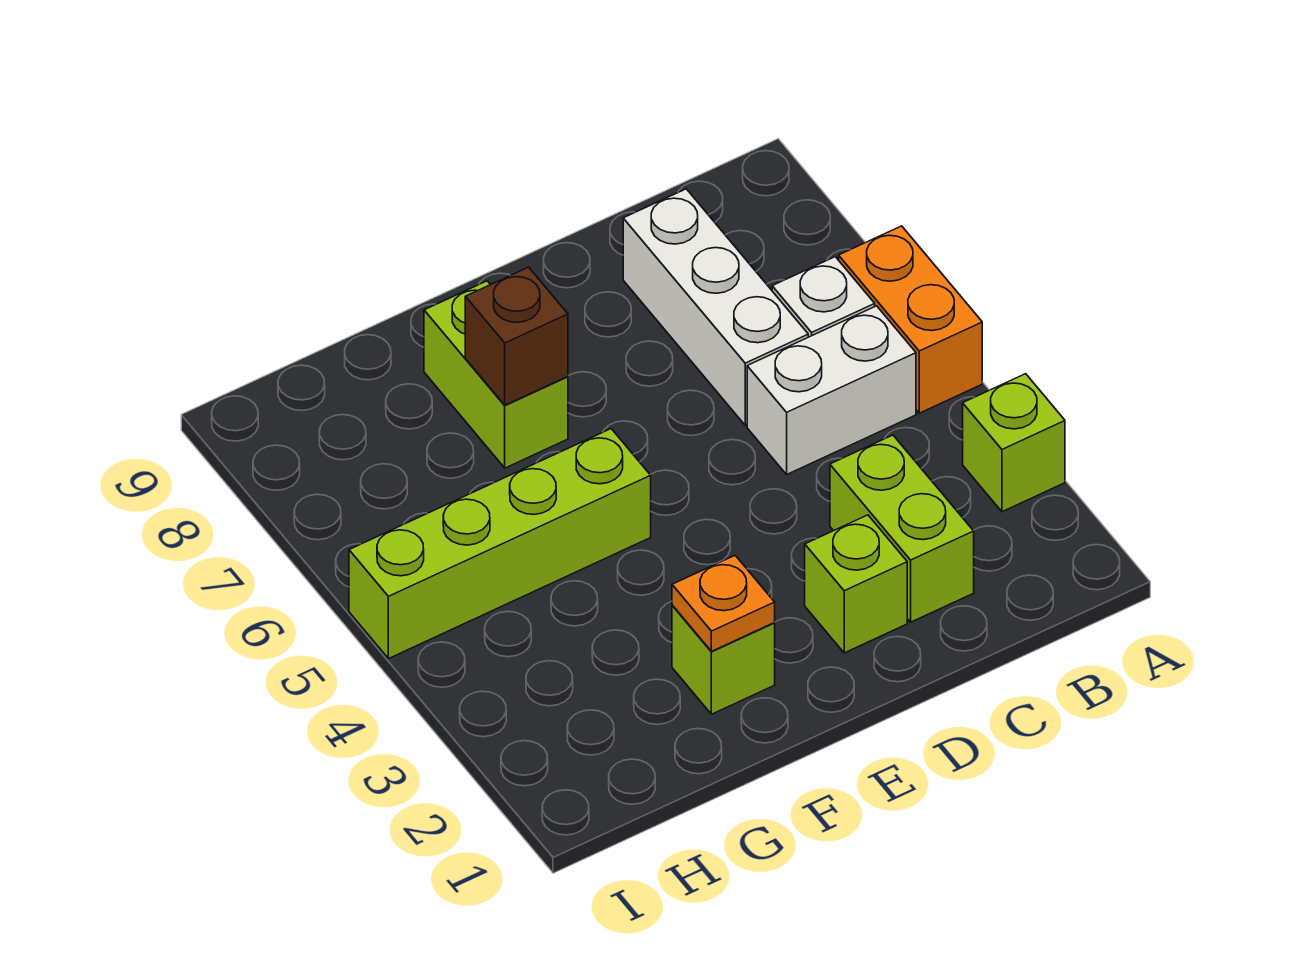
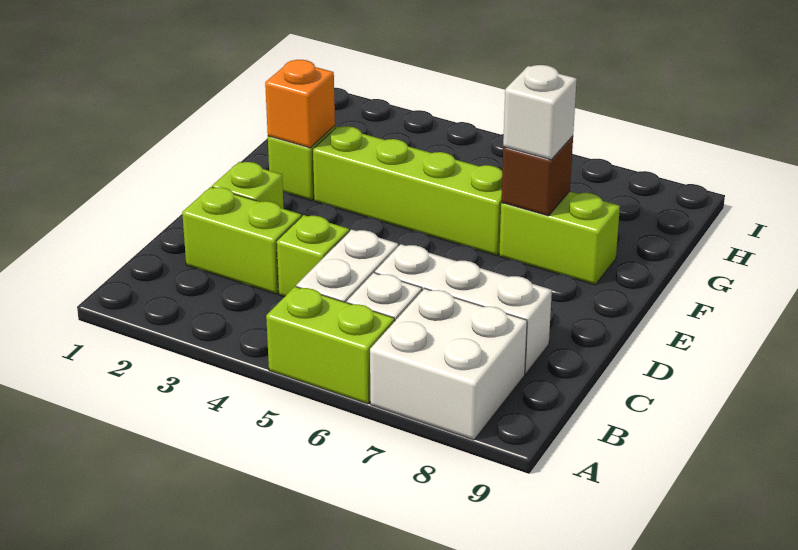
lime 1x1 brick [963,374,1065,512] -> lime 1x1 brick moved to [277,215,349,297]
orange 1x2 brick [839,226,982,413] -> lime 1x2 brick [266,287,395,404]
none -> white 2x2 brick [370,288,527,440]
orange 1x1 plate [672,556,775,651] -> orange 1x1 brick [265,60,335,148]
lime 1x4 brick [349,429,651,659] -> lime 1x4 brick turned to [313,126,502,256]
none -> white 1x1 brick [503,65,577,160]

